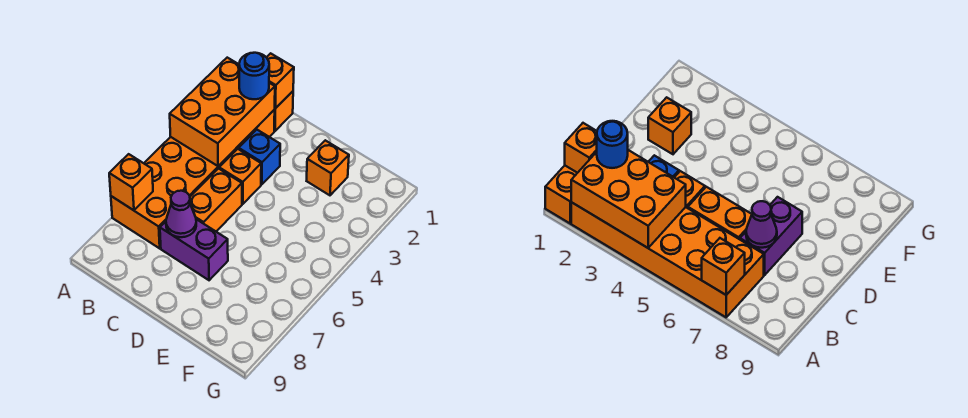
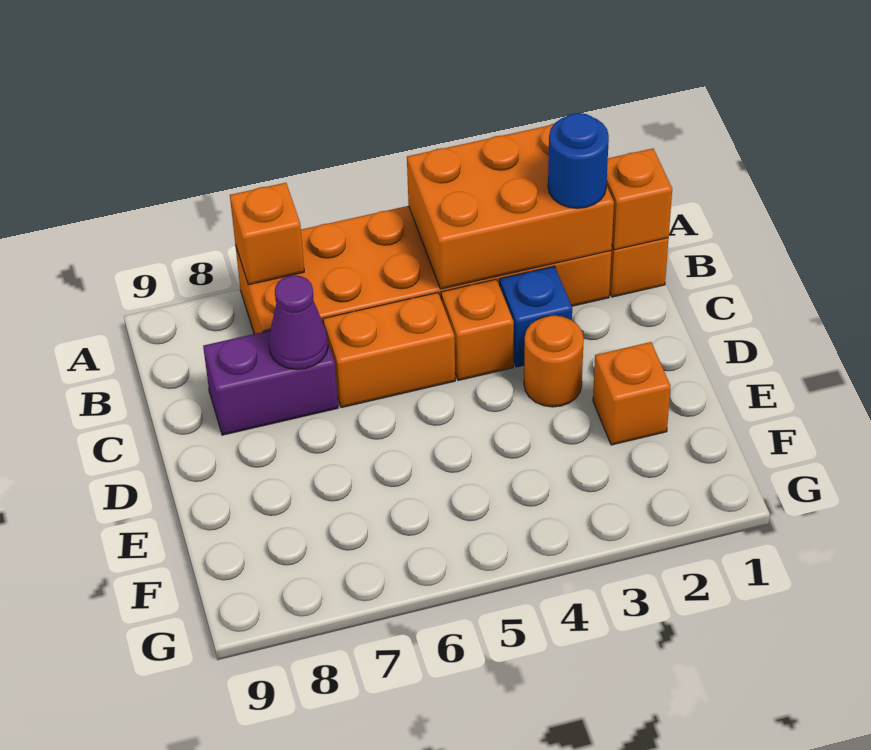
purple 1x2 brick [160,219,228,280] -> purple 1x2 brick turned to [203,331,338,435]
none -> orange 1x1 round brick [524,316,584,407]

